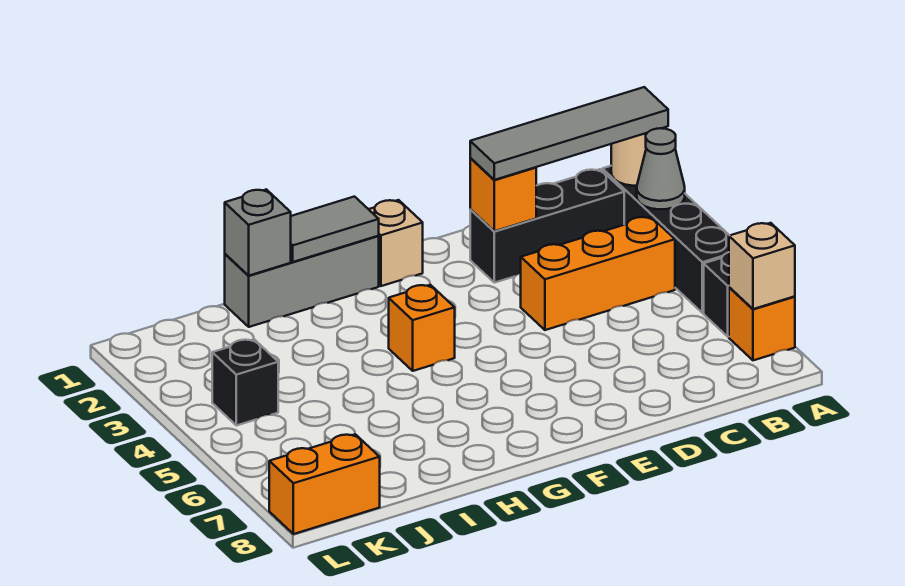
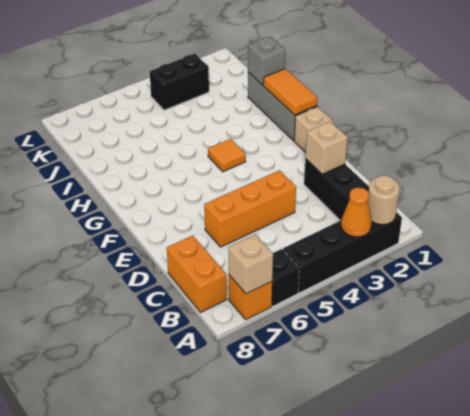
grey 1x4 tile [470,87,668,180] -> none
grey 1x1 cone [637,128,685,209] -> orange 1x1 cone [341,187,372,237]
orange 1x3 brick [521,217,675,330] -> orange 1x3 brick turned to [204,170,296,247]
orange 1x1 brick [470,158,536,231] -> tan 1x1 brick [306,121,348,174]
grey 1x2 tile [291,197,379,262] -> orange 1x2 tile [263,69,317,115]
orange 1x1 brick [389,285,455,371] -> orange 1x1 tile [208,139,246,172]
black 1x1 brick [212,339,278,426] -> black 1x2 brick [150,54,209,110]
orange 1x2 brick [269,434,380,534] -> orange 1x2 brick moved to [167,235,227,312]

